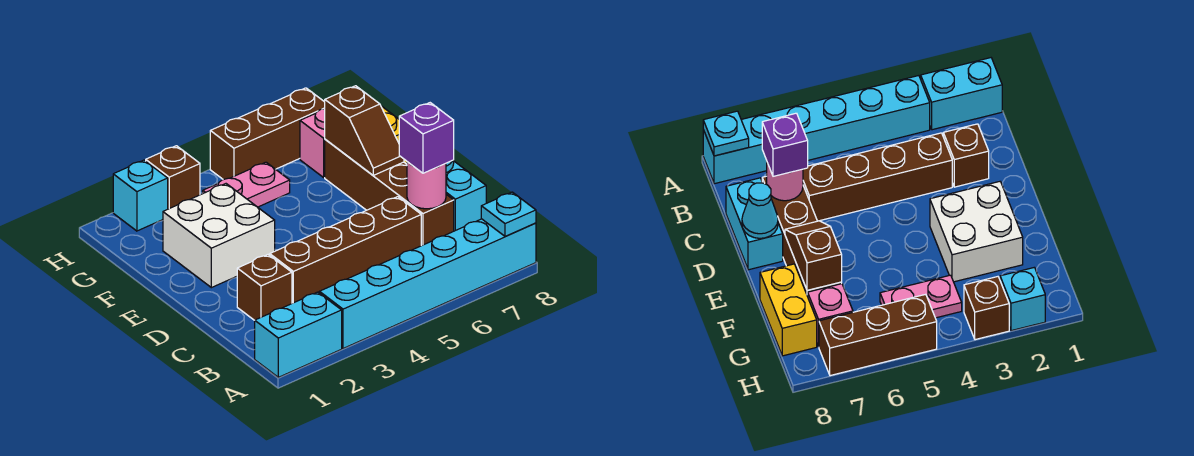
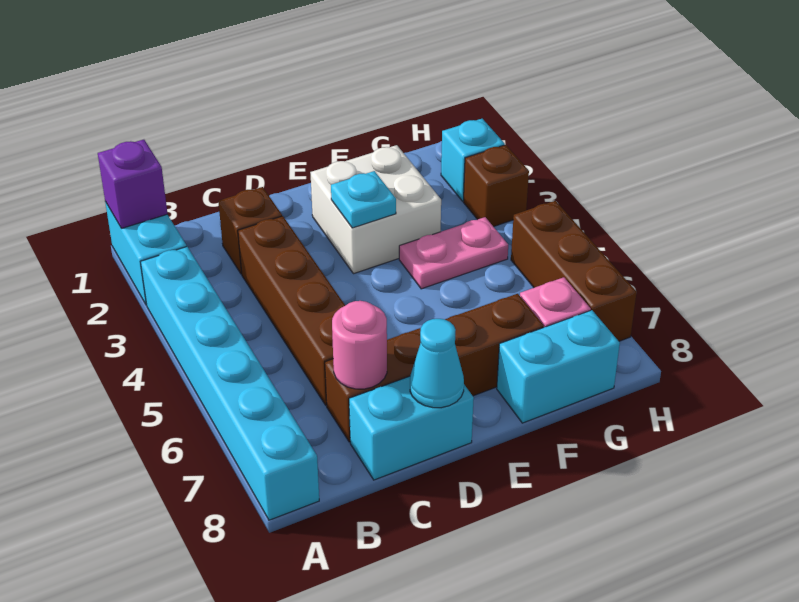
cyan 1x1 plate [481,192,536,237] -> cyan 1x1 plate moved to [331,171,396,228]
purple 1x1 brick [399,103,454,173] -> purple 1x1 brick moved to [98,140,167,228]
brown 1x2 slope [325,86,404,175] -> none
yellow 1x2 brick [760,264,817,356] -> cyan 1x2 brick [497,310,620,423]
pink 1x2 plate [203,162,290,207] -> pink 1x2 plate turned to [399,217,508,289]

